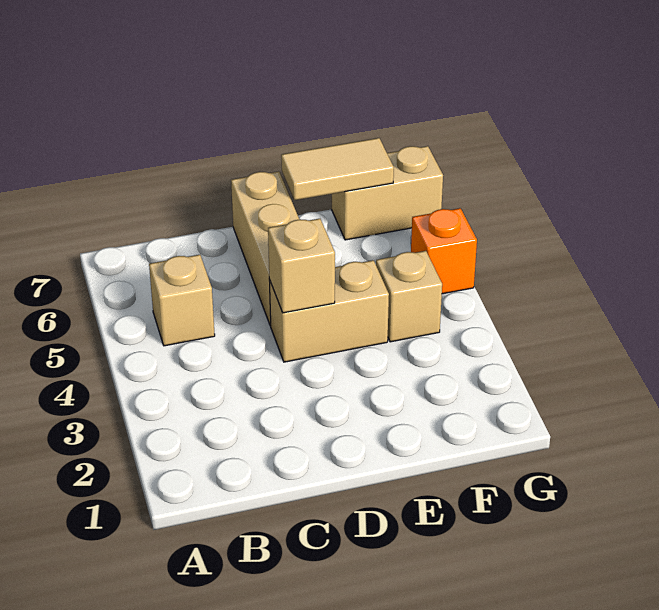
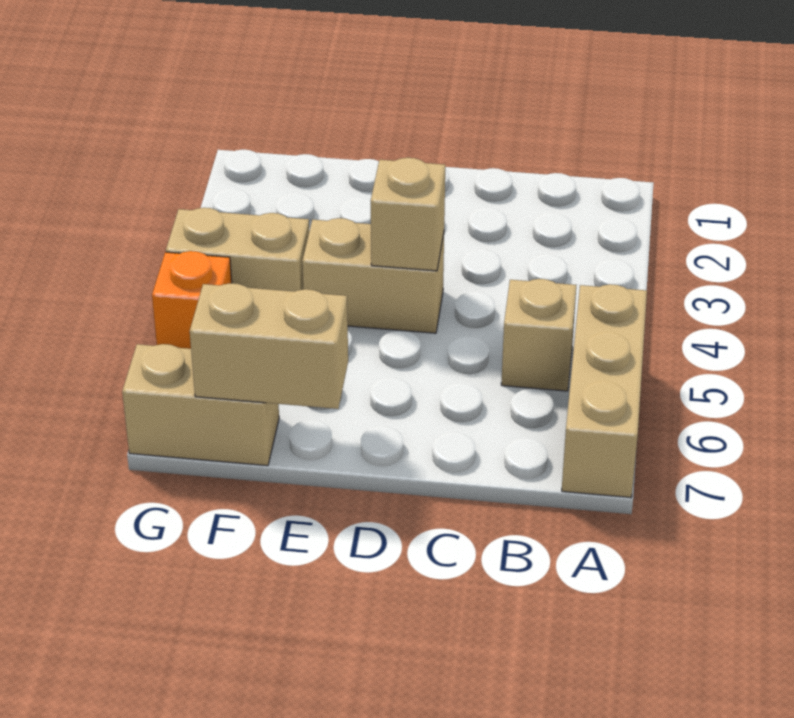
tan 1x3 brick [231,171,299,326] -> tan 1x3 brick moved to [562,284,647,498]
tan 1x2 tile [281,138,394,200] -> tan 1x2 brick [190,283,348,409]
tan 1x1 brick [376,251,442,342] -> tan 1x2 brick [166,208,309,291]

